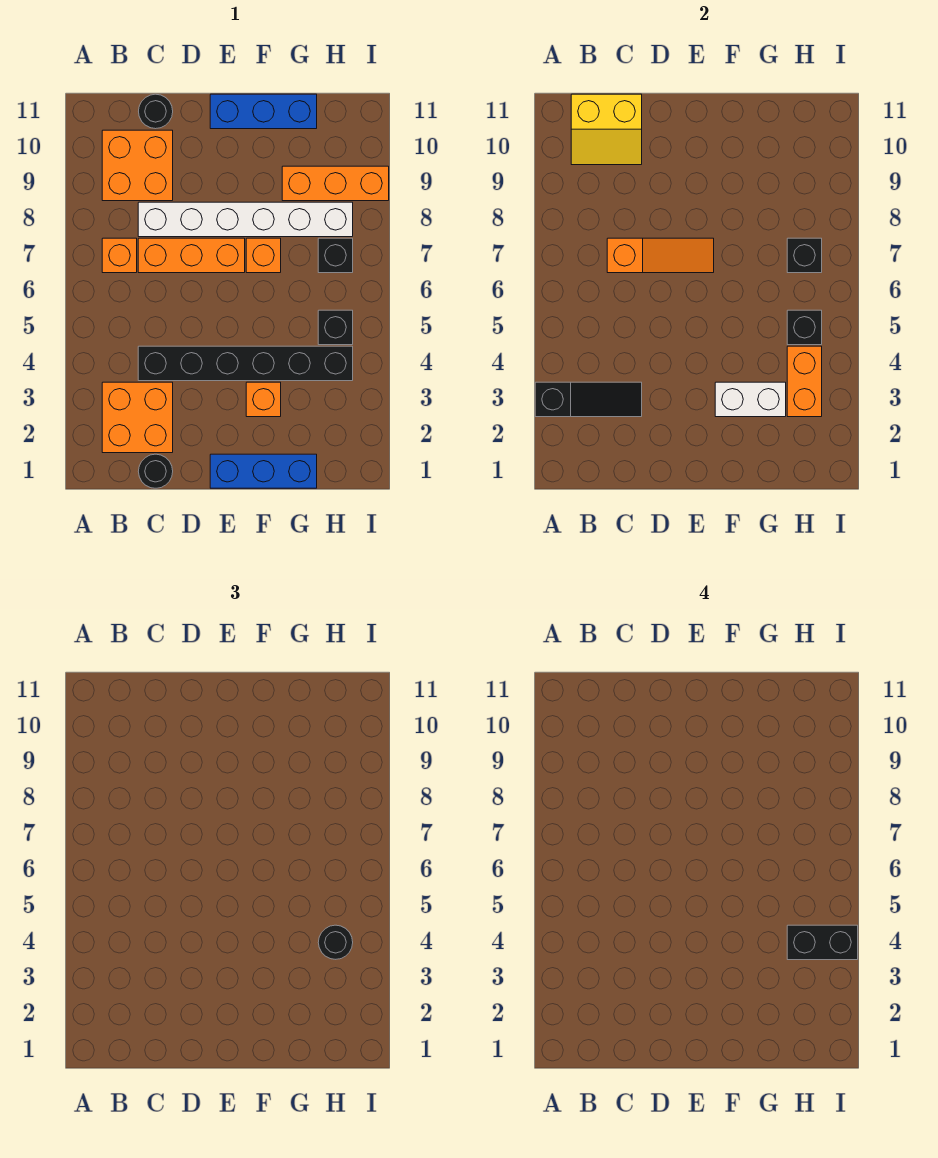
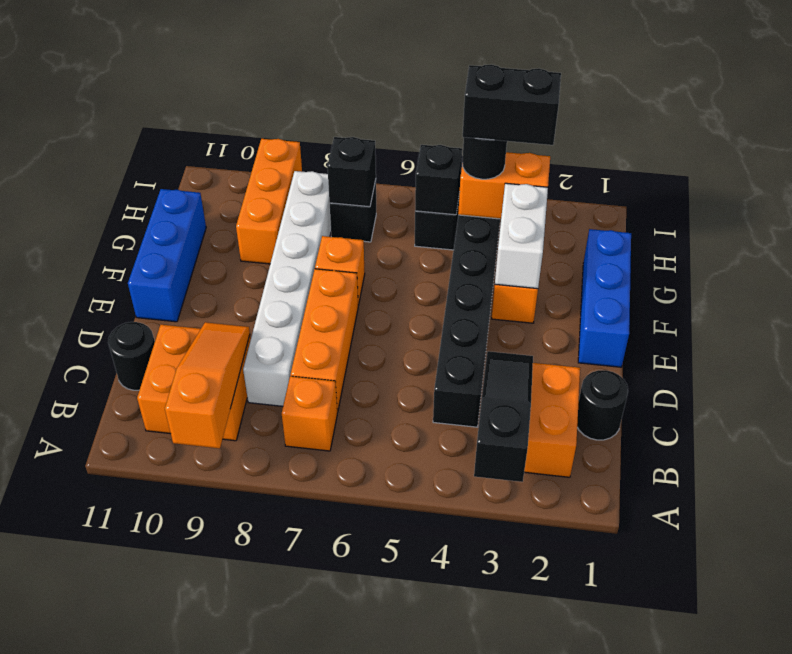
yellow 2x2 slope [571,94,642,165] -> none
orange 1x3 slope [607,238,714,273] -> orange 1x3 slope moved to [165,322,250,448]
black 1x2 brick [787,925,858,960] -> black 1x2 brick turned to [463,64,561,145]

